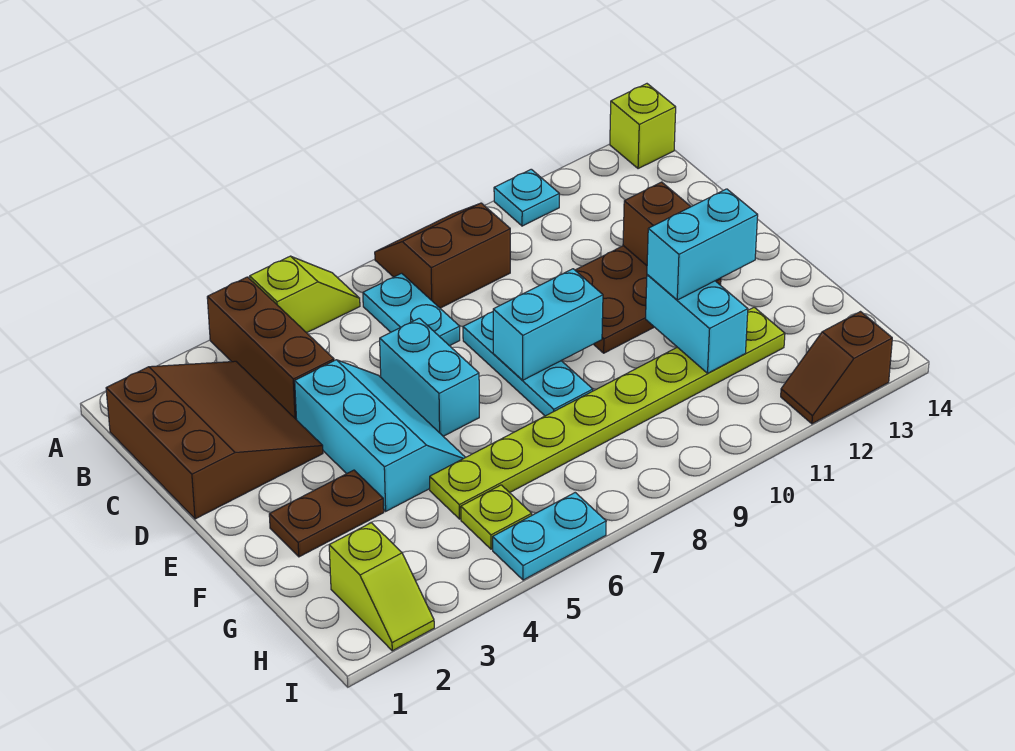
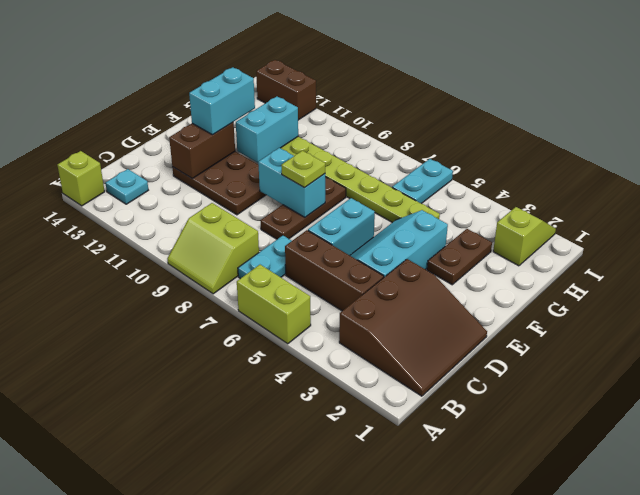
brown 1x3 brick [207,277,334,420] -> brown 1x3 brick turned to [285,230,384,311]
lime 1x2 slope [250,256,360,333] -> lime 1x2 brick [237,265,311,344]
brown 2x2 slope [375,203,510,308] -> lime 2x2 slope [168,203,259,294]
cyan 1x1 plate [494,169,559,226] -> cyan 1x1 plate moved to [105,169,148,204]
brown 3x3 slope [106,361,323,519] -> brown 3x3 slope turned to [339,259,487,396]
cyan 1x3 plate [463,312,593,416] -> brown 1x3 plate [260,177,346,239]
brown 1x2 plate [269,470,384,557] -> brown 1x2 plate turned to [427,229,492,285]
cyan 1x2 brick [647,189,758,300] -> cyan 1x2 brick turned to [189,67,255,135]
lime 1x1 plate [461,485,532,549] -> lime 1x1 plate moved to [281,151,325,188]
cyan 1x2 plate [493,493,606,580] -> cyan 1x2 plate turned to [392,159,453,204]
brown 1x2 slope [781,312,892,424] -> brown 1x2 brick [256,60,316,120]

